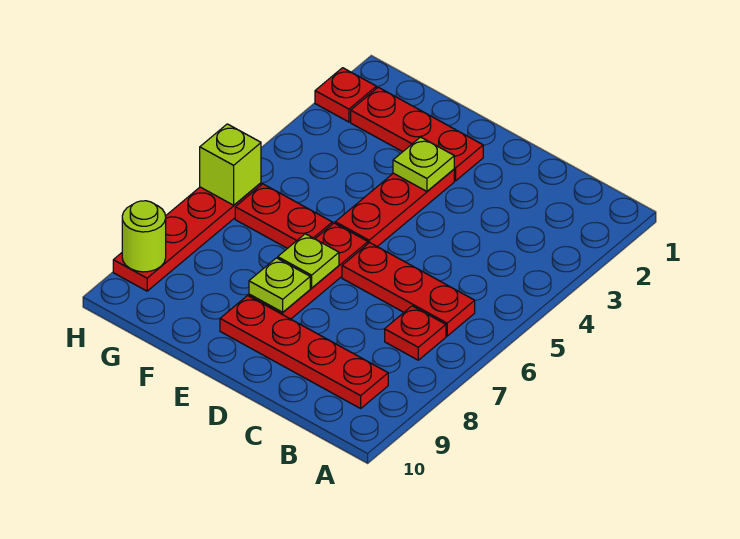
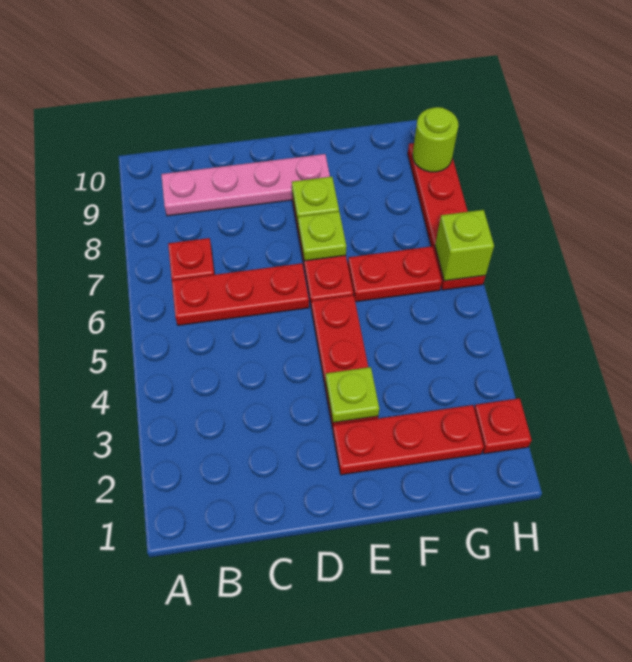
red 1x4 plate [220,296,388,408] -> pink 1x4 plate [161,154,330,216]

